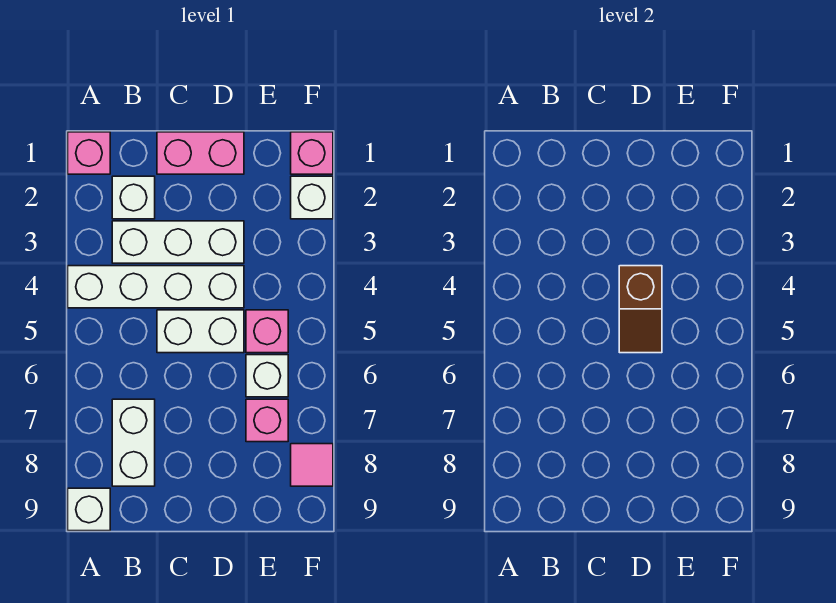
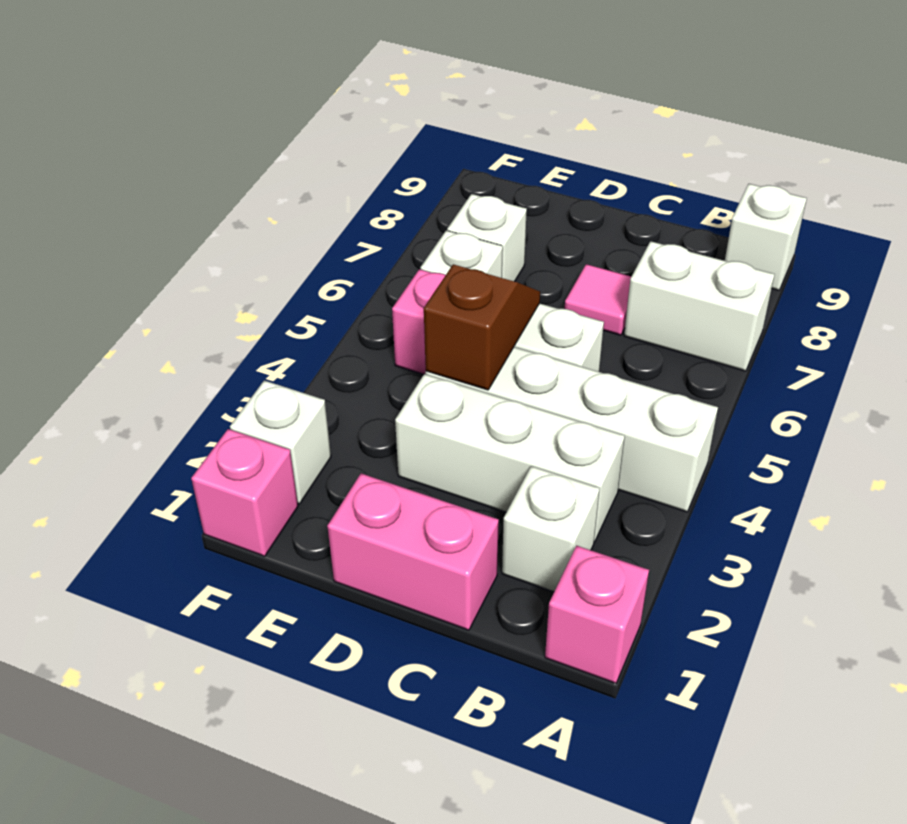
white 1x2 brick [112,399,155,486] -> white 1x2 brick turned to [624,241,774,371]
pink 1x1 brick [246,399,288,442] -> white 1x1 brick [447,194,527,282]
pink 1x1 tile [291,444,333,486] -> pink 1x1 tile moved to [565,264,631,335]

